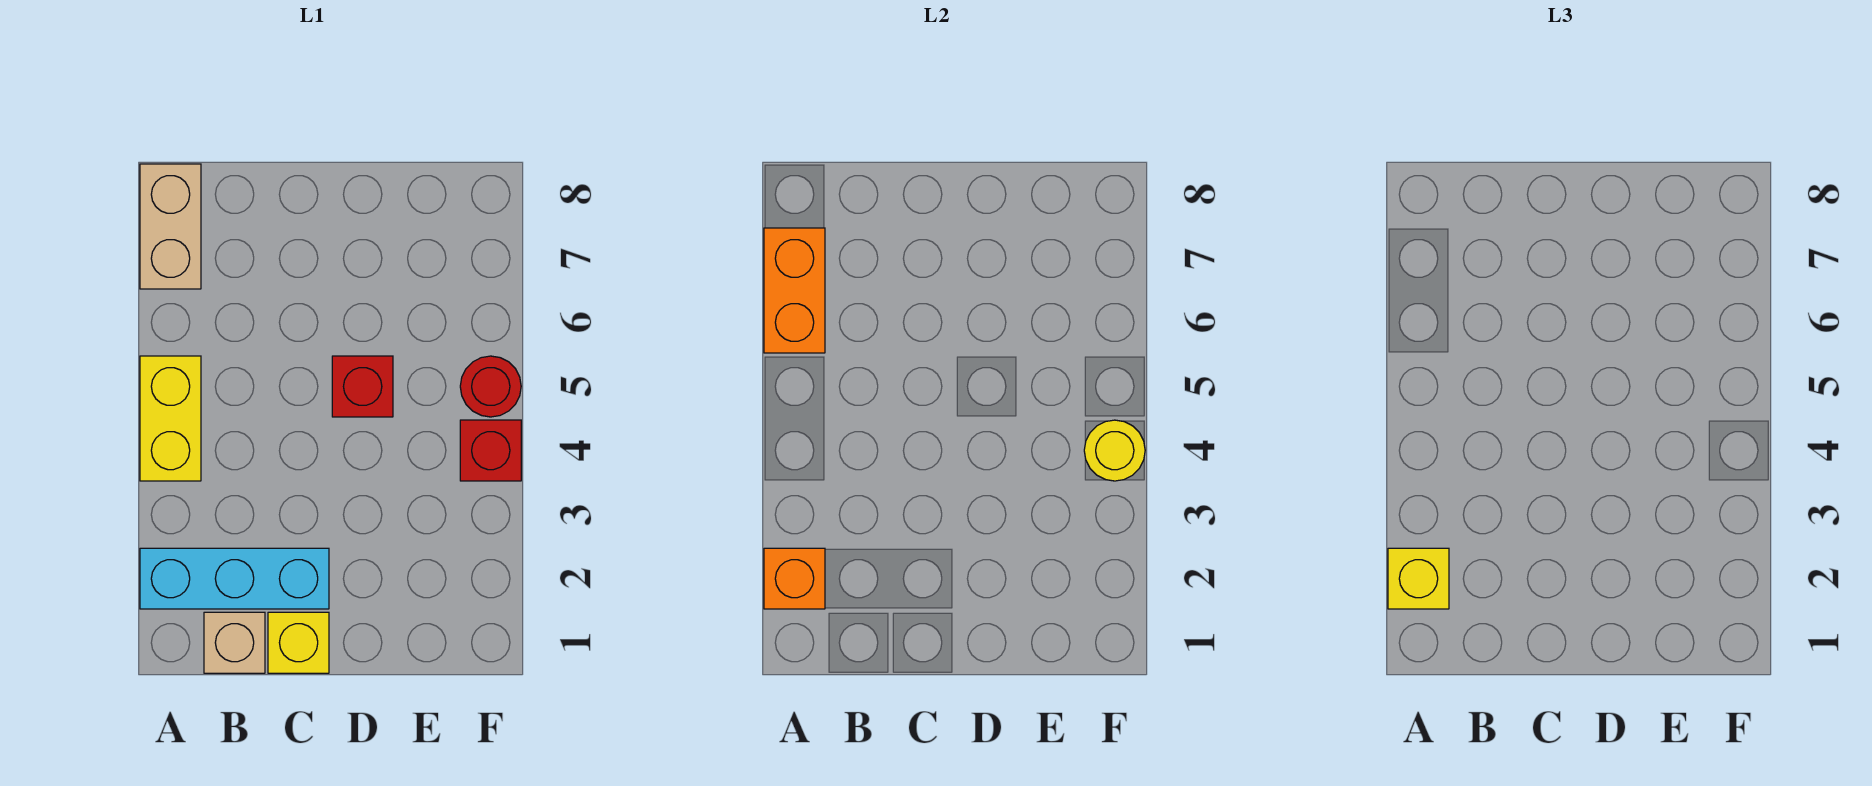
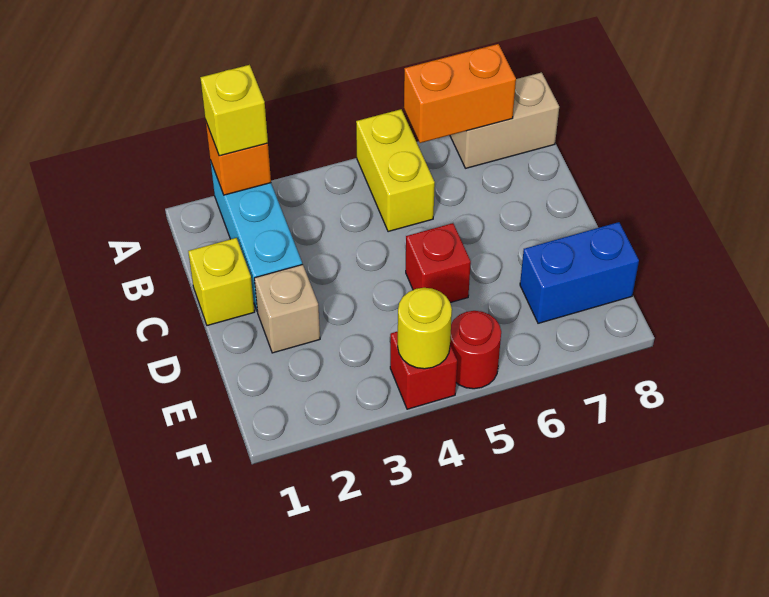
yellow 1x2 brick [140,356,201,481] -> yellow 1x2 brick turned to [356,109,435,232]
tan 1x1 brick [204,612,265,673] -> tan 1x1 brick moved to [254,264,320,353]
none -> blue 1x2 brick [520,222,639,323]

